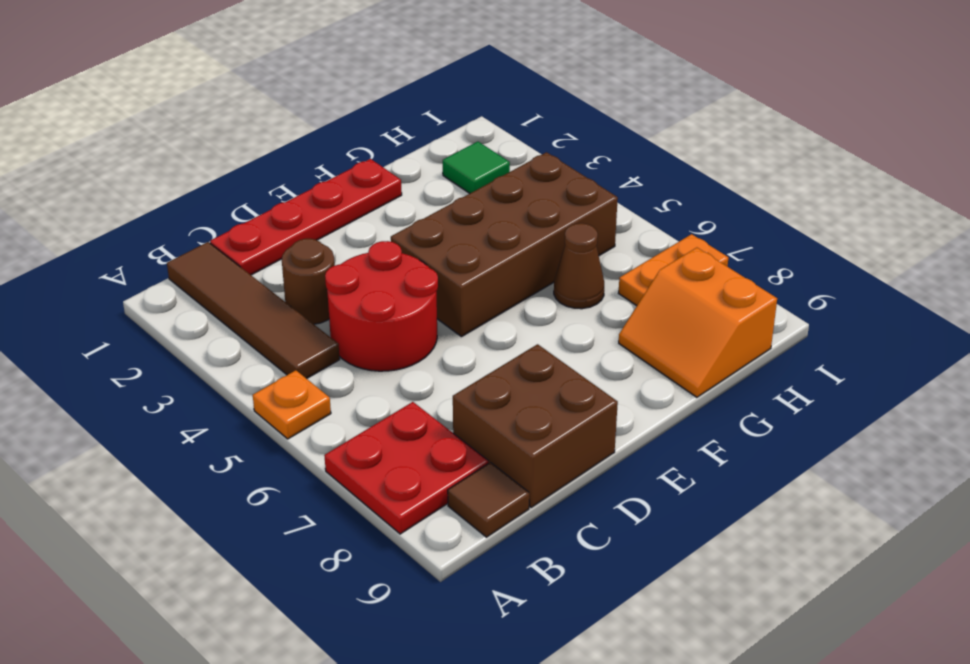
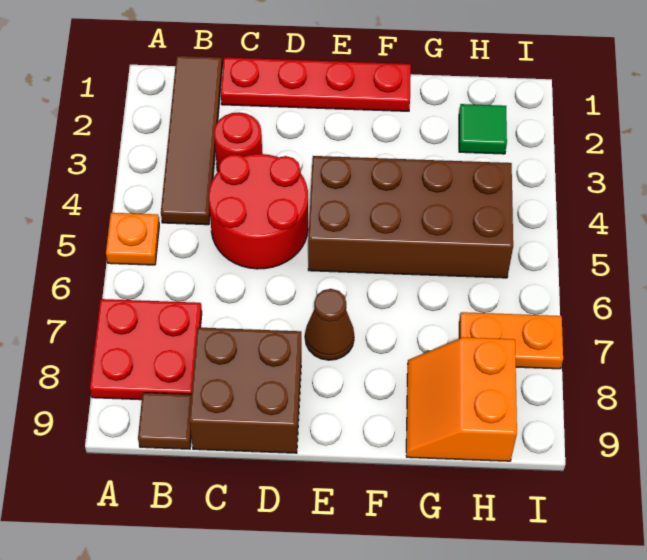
brown 1x1 round brick [282,239,335,324] -> red 1x1 round brick [214,112,262,171]
brown 1x1 cone [554,223,604,309] -> brown 1x1 cone moved to [305,289,354,360]

